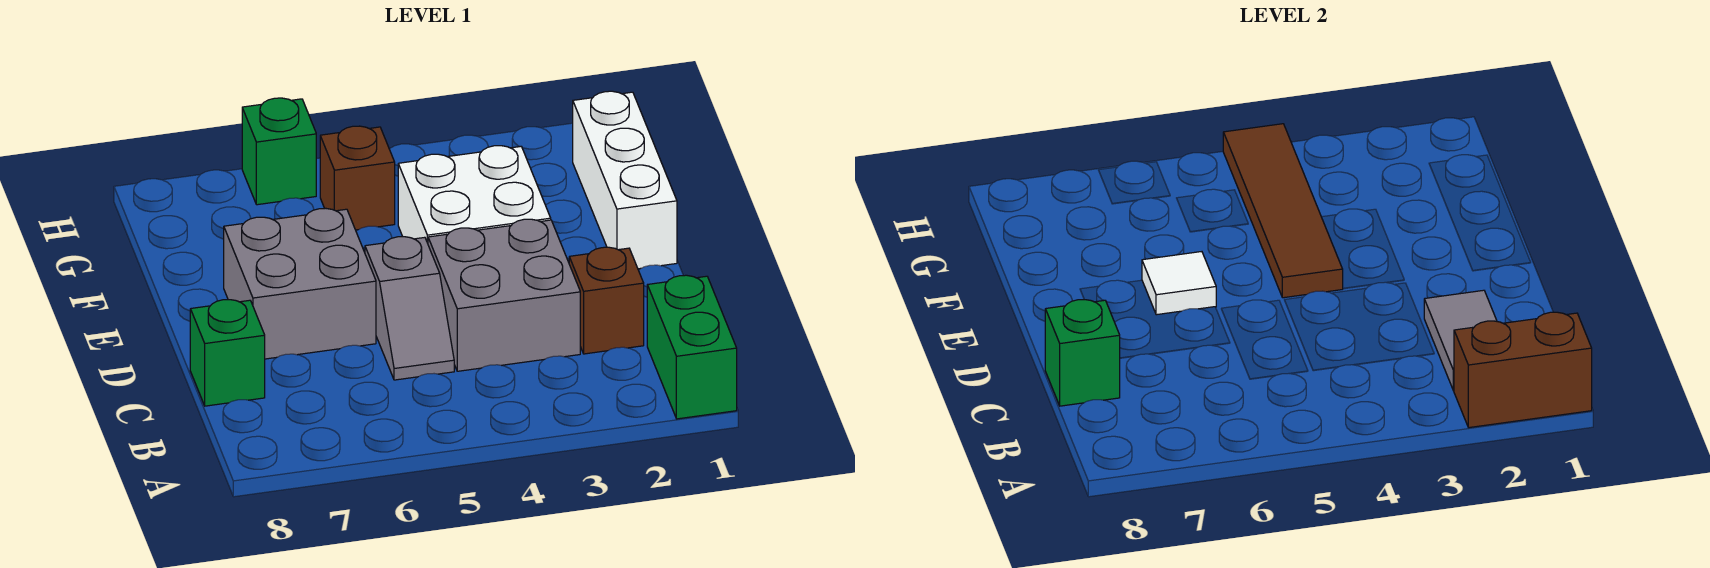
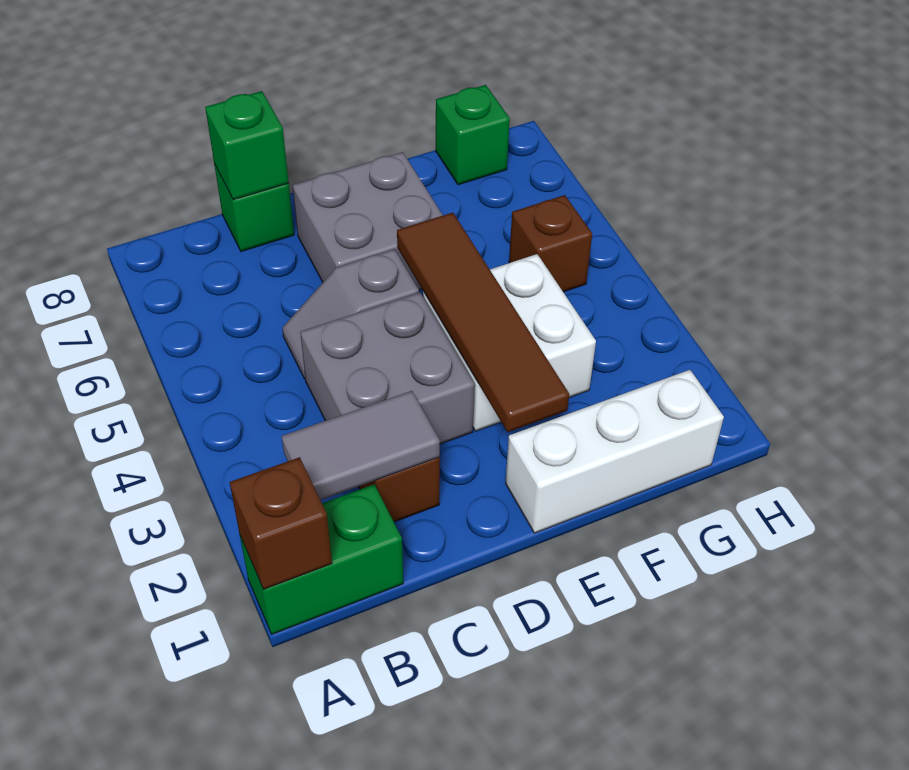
brown 1x2 brick [1454,312,1592,428] -> brown 1x1 brick [230,457,332,589]
brown 1x4 tile [1223,124,1343,298] -> brown 1x4 tile turned to [397,213,569,432]
white 1x1 tile [1142,252,1216,315] -> none
green 1x1 brick [242,98,316,205] -> green 1x1 brick moved to [436,85,510,185]

